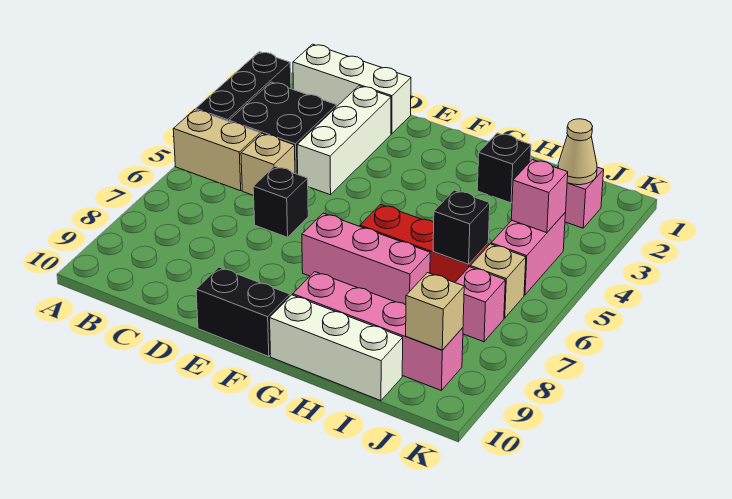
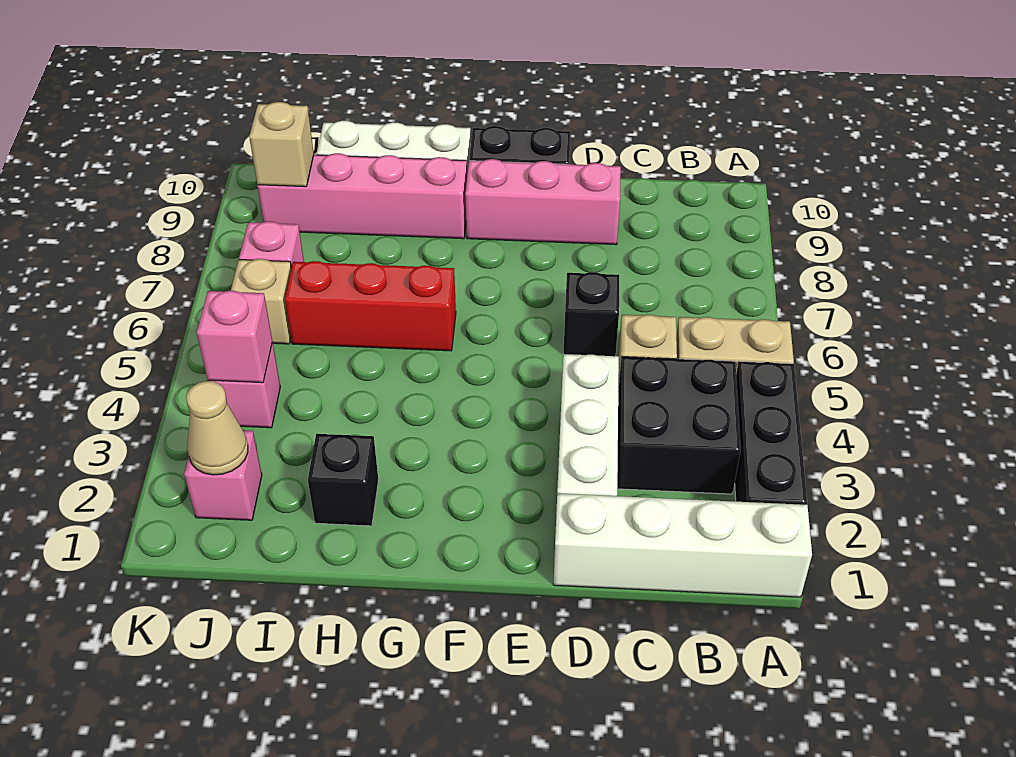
white 1x3 brick [293,44,411,134] -> white 1x4 brick [553,493,812,597]
pink 1x3 brick [302,213,430,305] -> pink 1x3 brick moved to [465,159,621,245]
black 1x1 brick [433,190,490,264] -> none
pink 1x2 brick [491,212,566,295] -> pink 1x1 brick [208,342,280,428]

